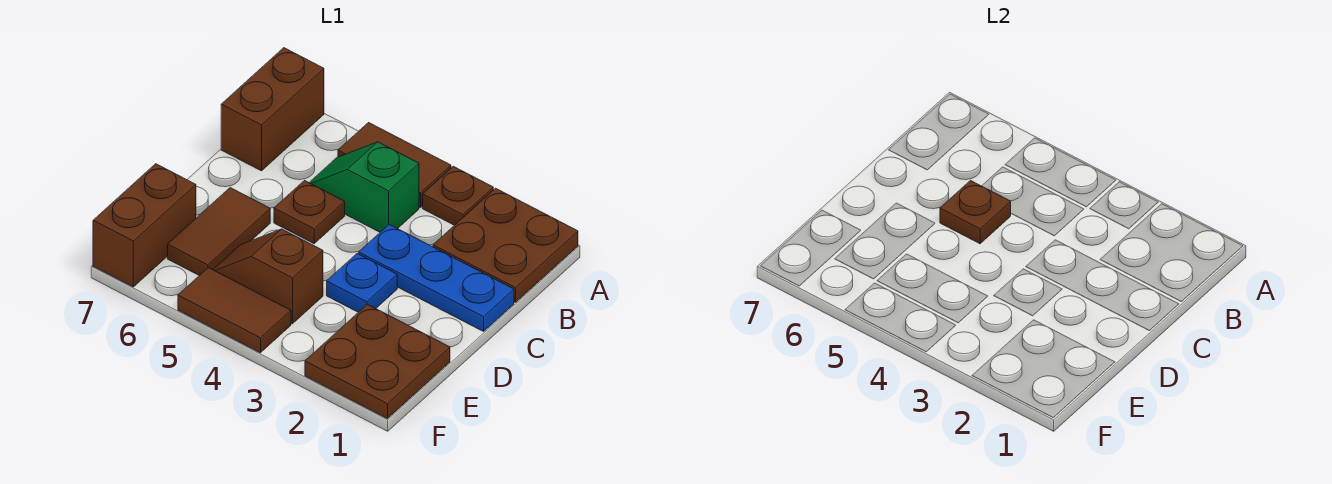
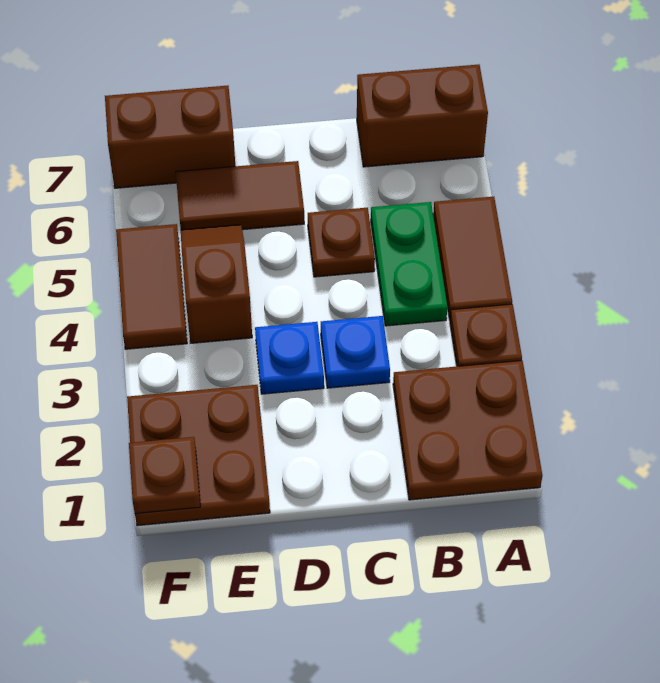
green 1x2 slope [309,142,419,232] -> green 1x2 plate [371,202,448,326]
blue 1x3 plate [359,224,514,331] -> blue 1x1 plate [321,316,390,388]
brown 1x1 plate [940,181,1011,244] -> brown 1x1 plate moved to [129,437,200,513]

